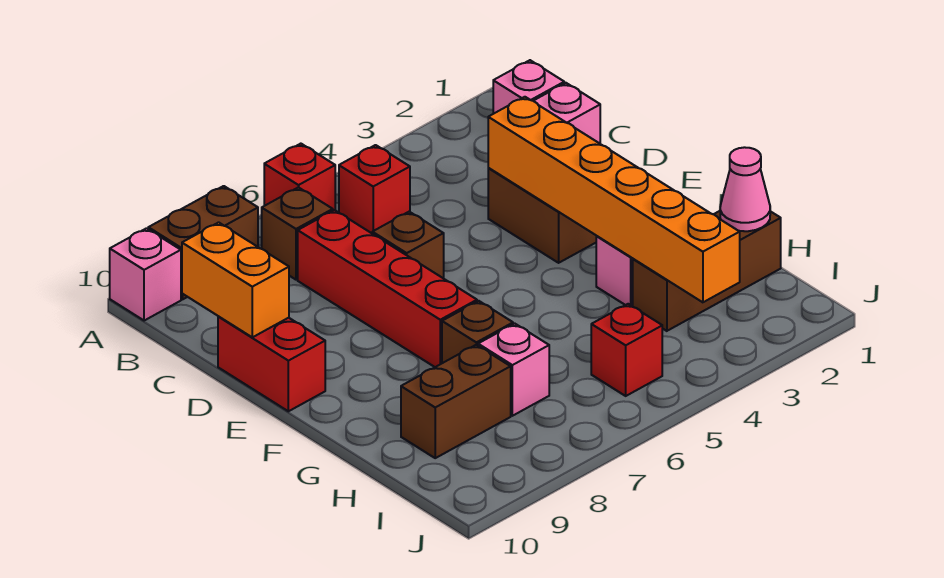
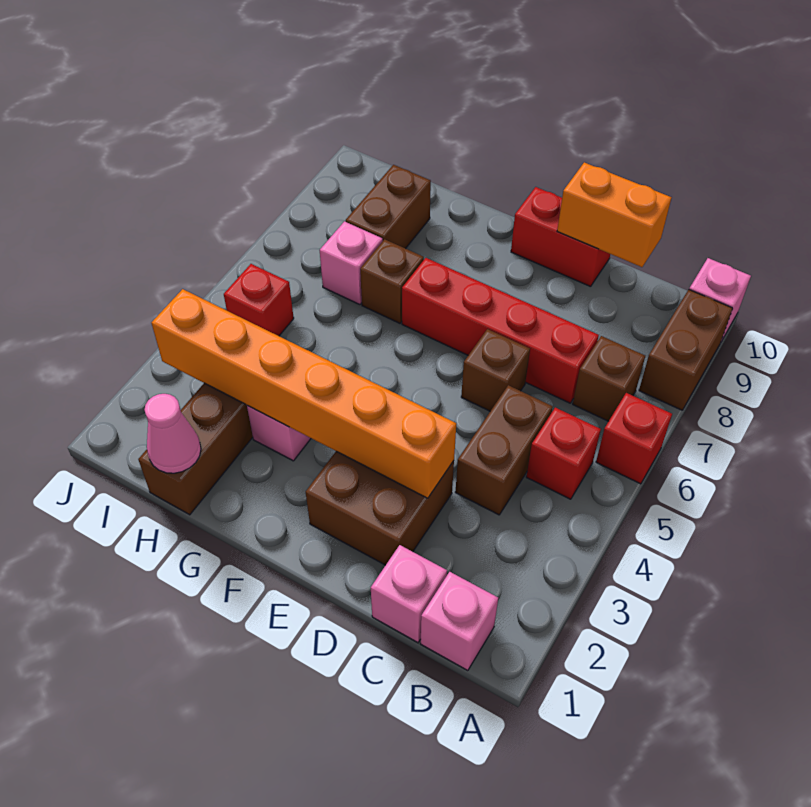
none -> brown 1x2 brick [455,385,553,515]

